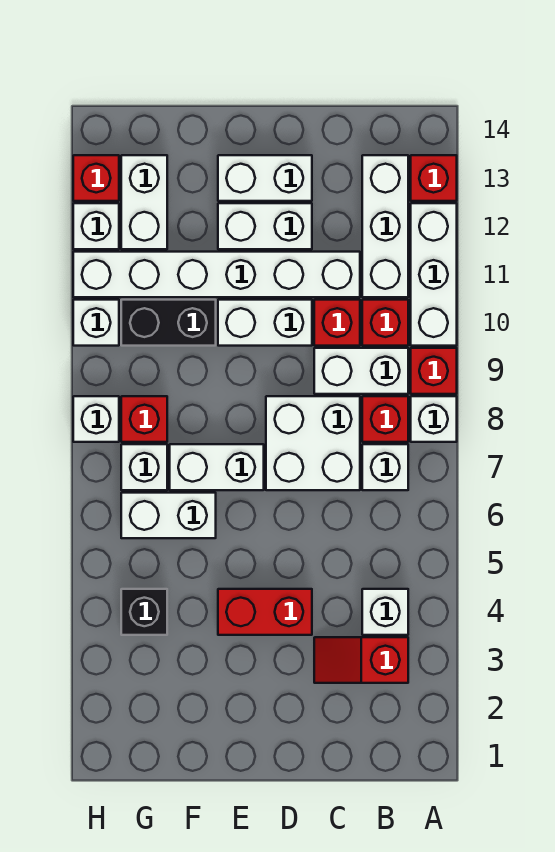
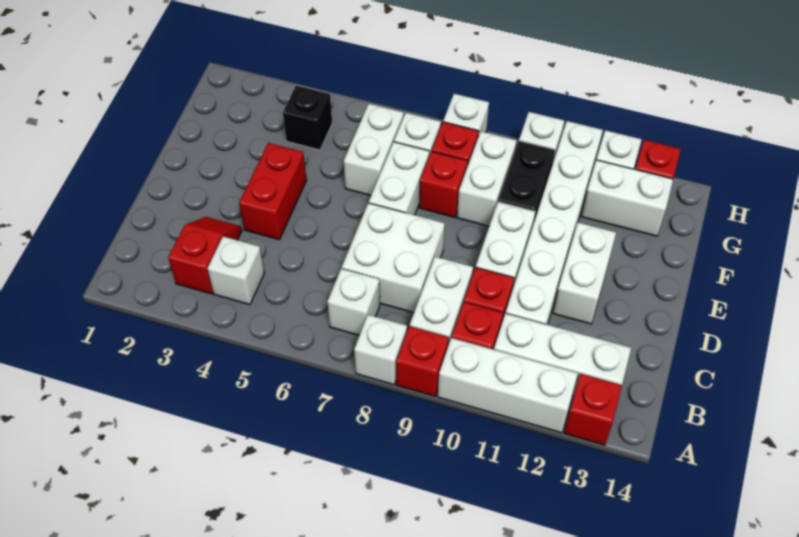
red 1x1 brick [362,396,408,442] -> red 1x1 brick moved to [419,151,468,217]
white 1x2 brick [218,155,312,201] -> white 1x2 brick moved to [457,131,517,226]

